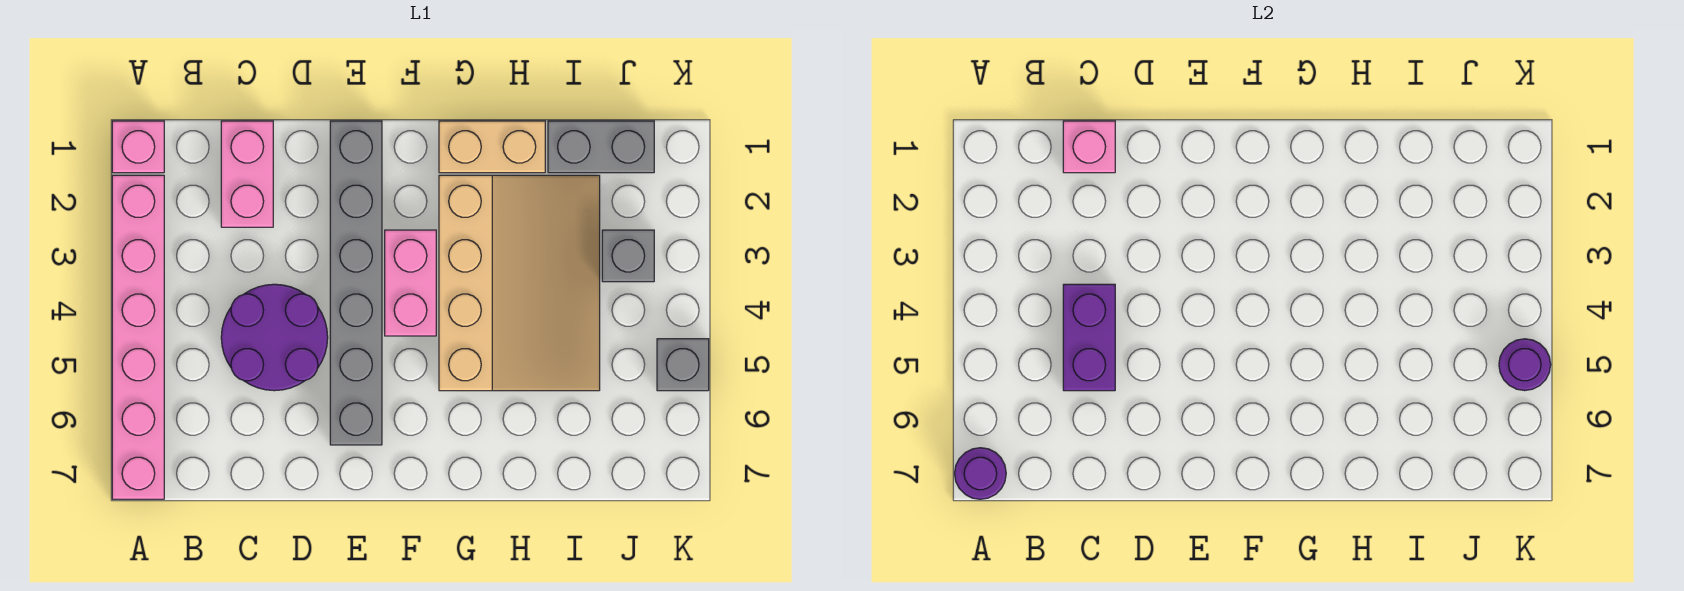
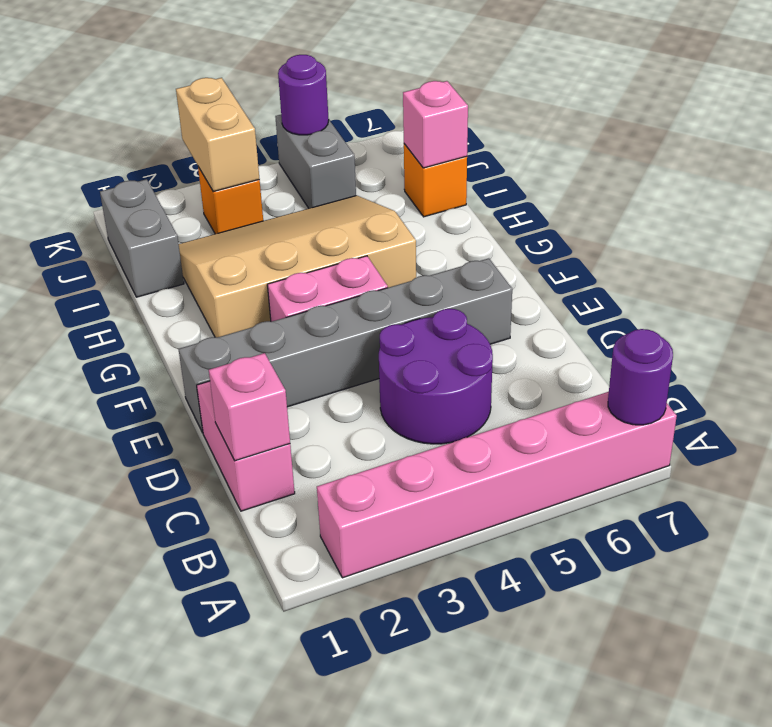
pink 1x1 brick [112,121,164,173] -> pink 1x1 brick moved to [403,81,468,168]
pink 1x2 brick [221,121,273,227] -> pink 1x2 brick turned to [197,381,295,511]
purple 1x2 brick [1063,284,1115,391] -> none
tan 1x2 brick [439,121,545,173] -> tan 1x2 brick moved to [176,78,259,192]
none -> orange 1x1 brick [404,144,467,217]
grey 1x1 brick [602,230,654,282] -> orange 1x1 brick [198,167,263,234]
grey 1x1 brick [657,339,709,391] -> grey 1x2 brick [275,115,356,208]

